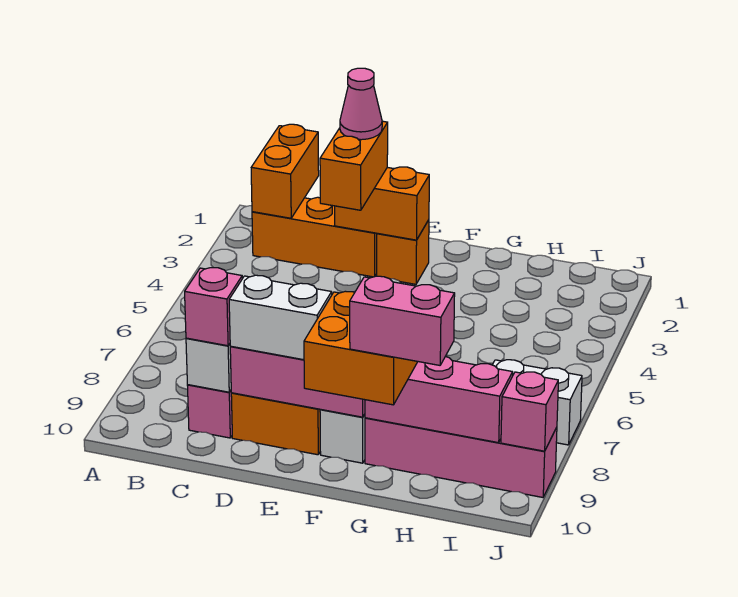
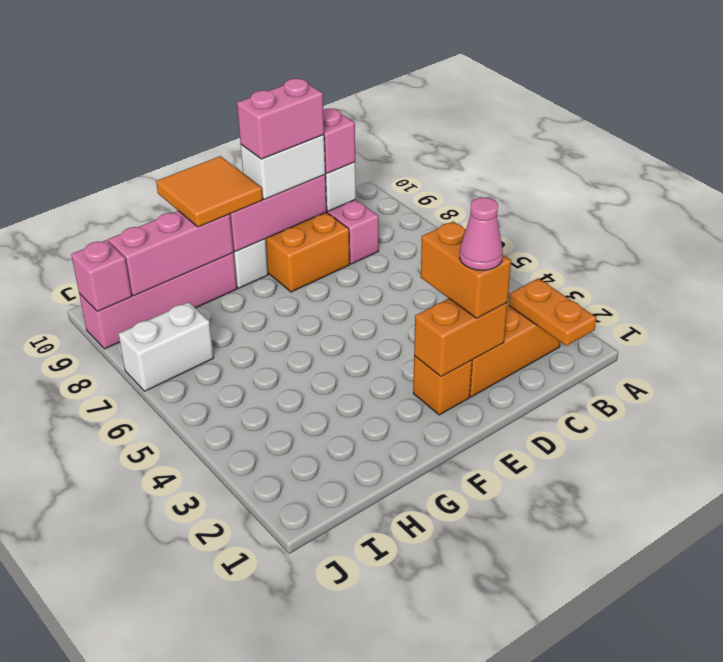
orange 1x2 brick [251,124,319,218] -> orange 1x2 plate [509,278,596,346]
orange 2x2 brick [304,291,418,405] -> orange 2x2 tile [156,156,263,227]
pink 1x2 brick [350,276,455,365] -> pink 1x2 brick moved to [237,79,324,159]

